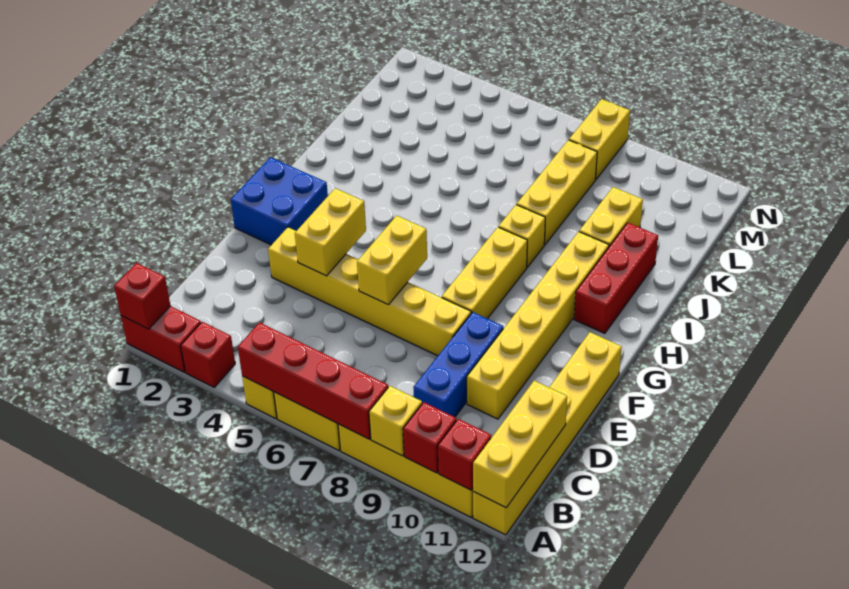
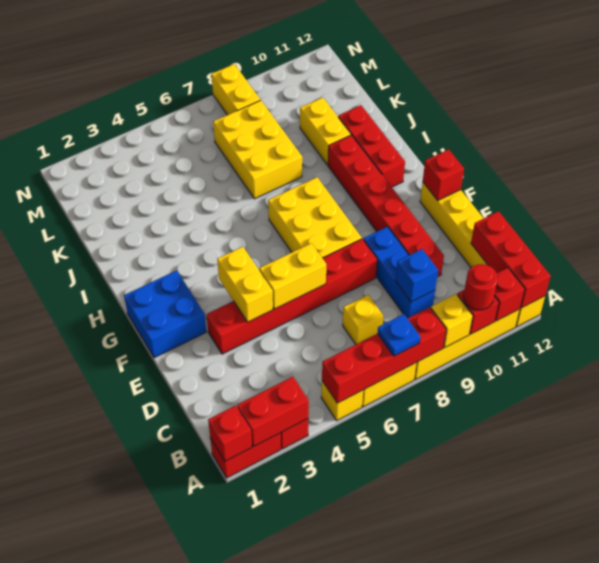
none -> red 1x2 brick [237,377,309,446]
none -> blue 1x1 plate [378,314,420,356]
none -> red 1x1 round brick [463,264,498,310]
yellow 1x3 brick [473,381,567,508] -> red 1x3 brick [471,211,551,308]
none -> blue 1x1 brick [395,249,438,302]
yellow 1x6 brick [467,232,609,419] -> red 1x6 brick [328,135,444,277]
yellow 1x6 brick [268,227,471,356] -> red 1x6 brick [207,239,377,354]
yellow 1x2 brick [357,216,427,305] -> yellow 1x2 brick turned to [259,243,326,309]
yellow 1x3 brick [442,227,527,319] -> yellow 2x3 brick [268,177,362,258]
none -> red 1x1 brick [423,149,464,200]
yellow 1x1 brick [499,205,545,267] -> yellow 1x1 brick moved to [343,295,384,344]
yellow 1x3 brick [517,140,597,245] -> yellow 2x3 brick [213,100,302,199]

